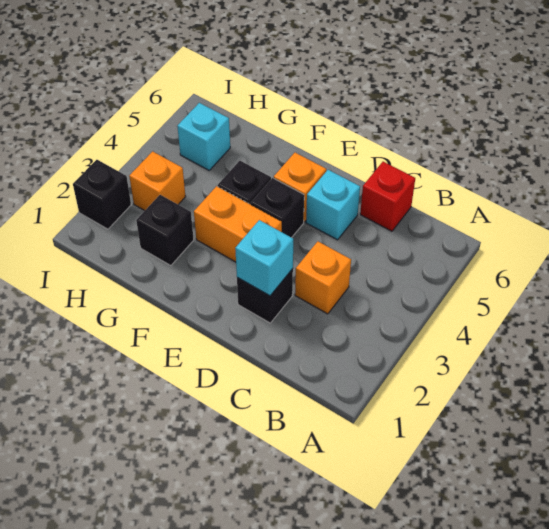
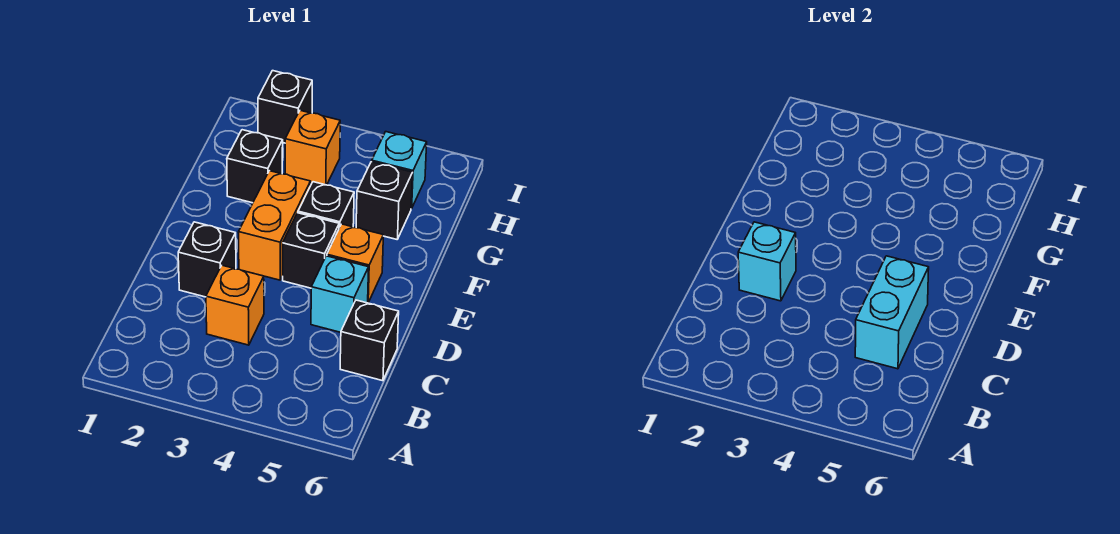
none -> cyan 1x2 brick [855,256,929,369]
red 1x1 brick [360,162,415,231] -> black 1x1 brick [340,300,399,381]
none -> black 1x1 brick [356,162,413,239]

